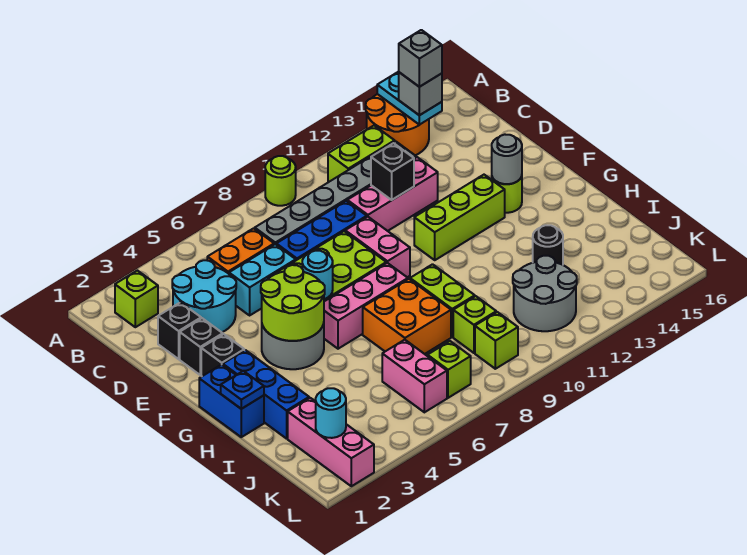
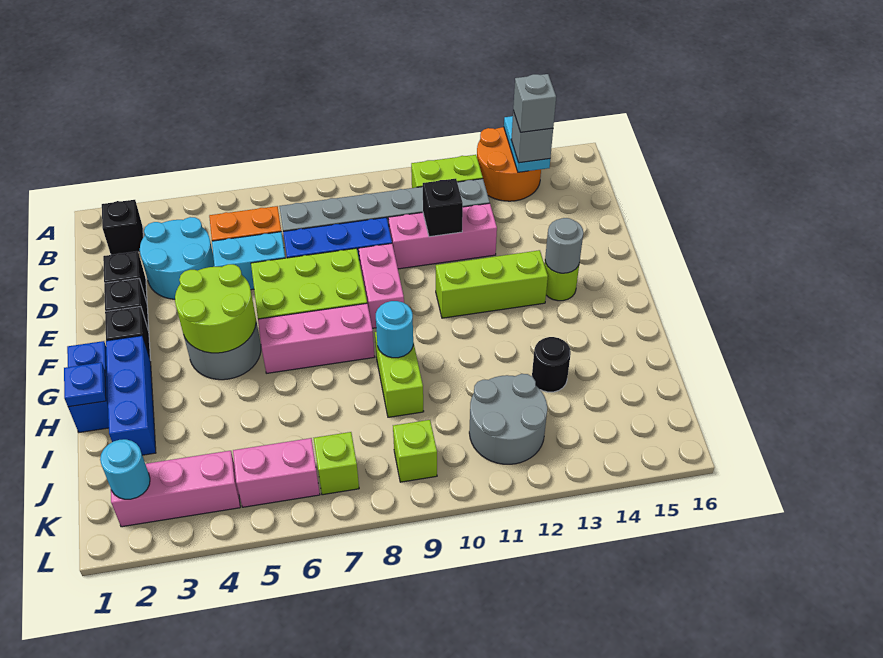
lime 1x1 round brick [265,156,296,206] -> none
lime 1x1 brick [115,271,158,327] -> black 1x1 brick [102,200,143,255]
cyan 1x1 round brick [302,251,333,299] -> cyan 1x1 round brick moved to [376,301,413,358]
orange 2x2 brick [363,279,451,354] -> none
pink 1x3 brick [288,398,374,486] -> pink 1x3 brick turned to [111,451,240,527]
pink 1x2 brick [382,340,447,412] -> pink 1x2 brick turned to [233,438,320,507]
lime 1x1 brick [453,296,496,353] -> none

